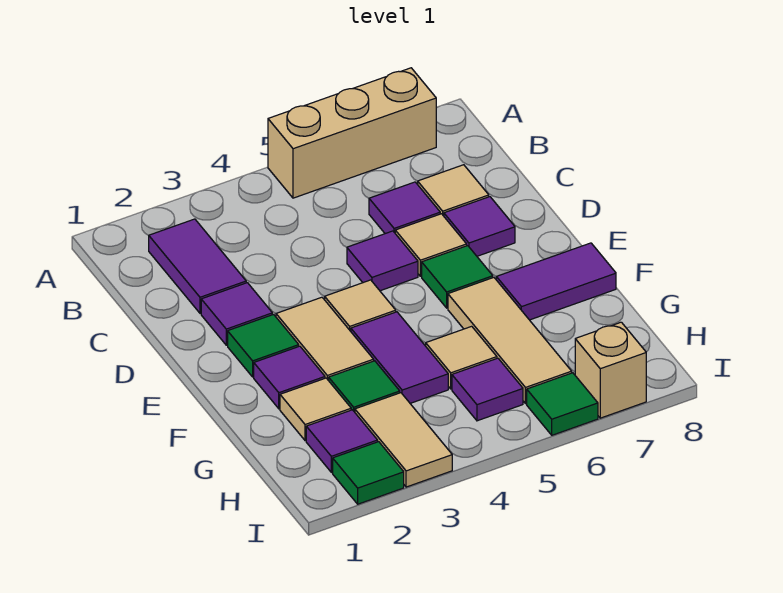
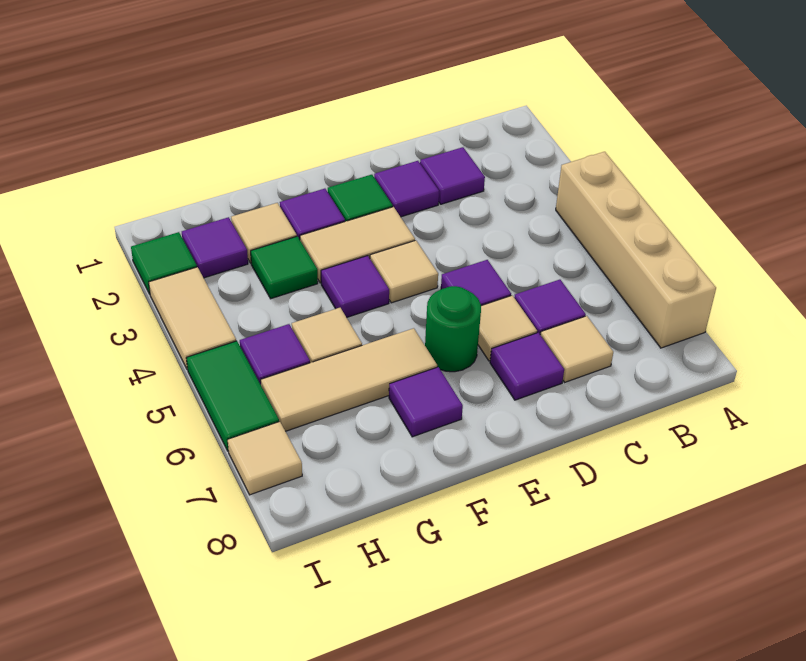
tan 1x3 brick [268,68,436,198] -> tan 1x4 brick [556,152,716,348]
purple 1x2 tile [149,219,246,313] -> purple 1x1 tile [420,147,485,204]
green 1x1 tile [422,246,493,308] -> green 1x1 round brick [425,286,481,372]
purple 1x2 tile [351,312,448,403] -> purple 1x1 tile [321,256,389,318]
purple 1x2 tile [496,243,616,320] -> purple 1x1 tile [389,367,463,437]
tan 1x2 tile [355,393,452,487] -> tan 1x2 tile turned to [149,267,236,370]
green 1x1 tile [527,373,598,435] -> green 1x2 tile [186,341,279,451]
tan 1x1 brick [575,322,646,418] -> tan 1x1 tile [228,422,302,495]

